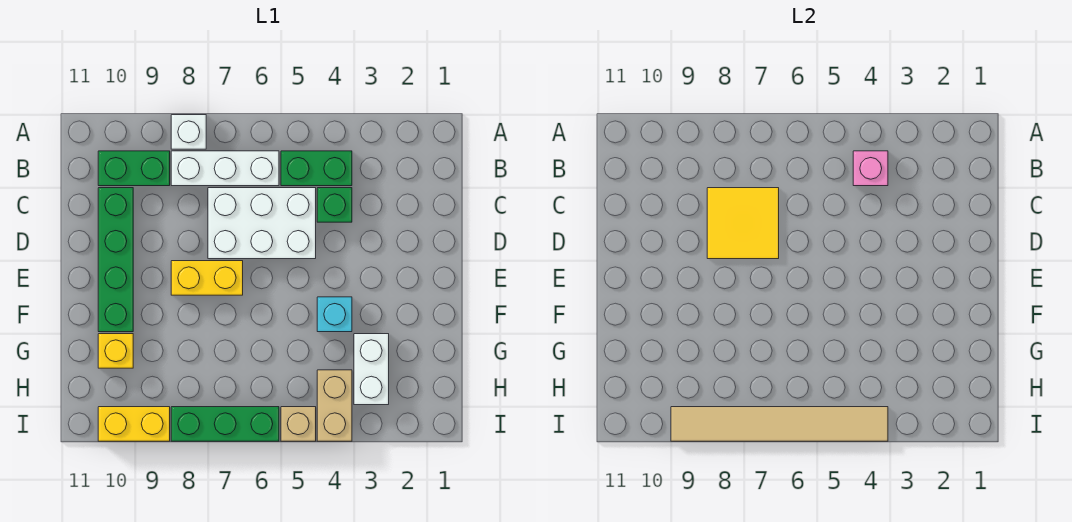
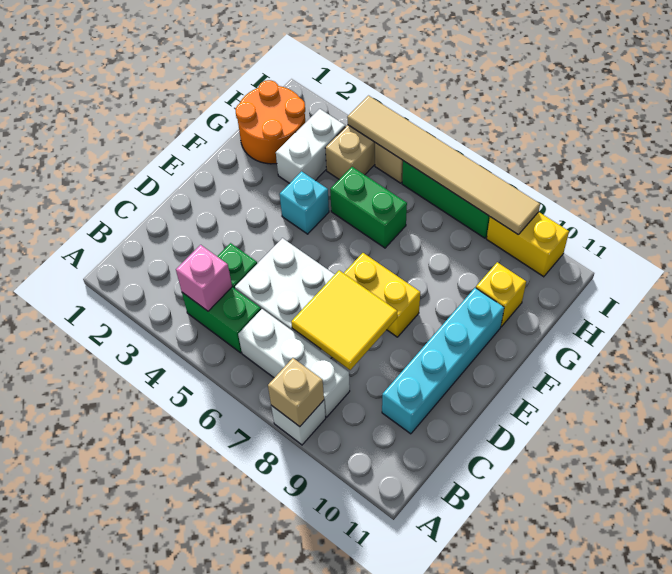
none -> tan 1x1 brick [268,358,324,427]
green 1x2 brick [98,151,170,186] -> green 1x2 brick moved to [330,167,407,248]
green 1x4 brick [98,188,133,332] -> cyan 1x4 brick [382,288,504,434]
none -> orange 2x2 round brick [235,80,305,164]

